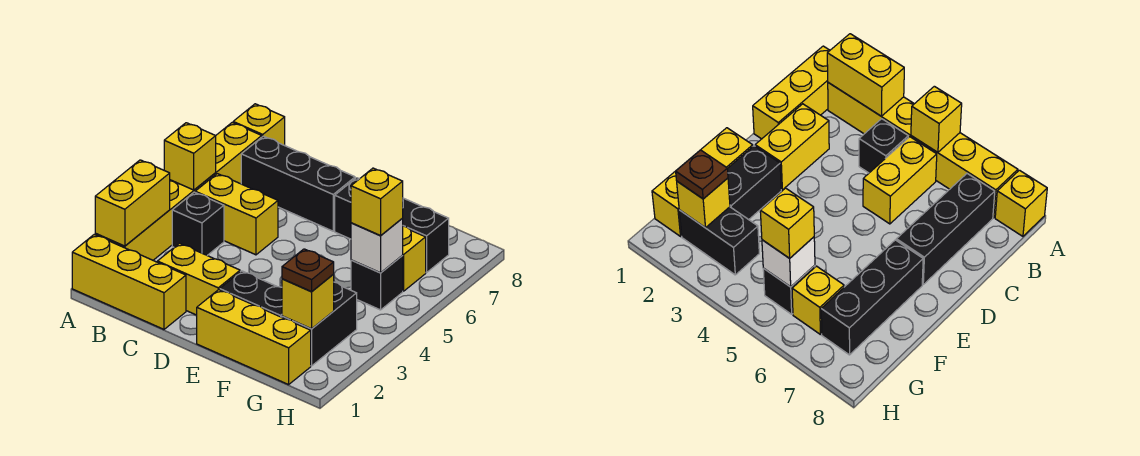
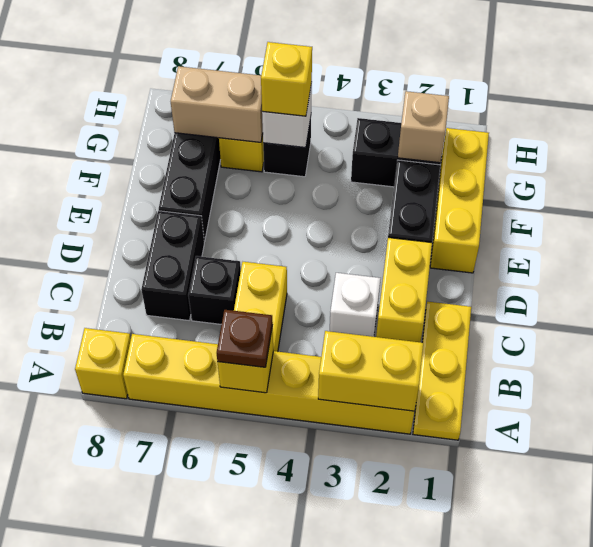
yellow 1x3 brick [72,235,186,329] -> yellow 1x3 plate [413,302,471,440]
black 1x1 brick [172,192,224,255] -> black 1x1 brick moved to [188,256,241,324]
black 1x3 brick [241,136,355,231] -> black 1x2 brick [141,211,205,320]
none -> white 1x1 brick [330,273,381,337]
yellow 1x1 brick [282,275,334,329] -> tan 1x1 brick [398,91,449,163]
brown 1x1 plate [282,249,334,291] -> brown 1x1 plate moved to [217,310,273,367]
none -> tan 1x2 brick [171,66,263,142]

